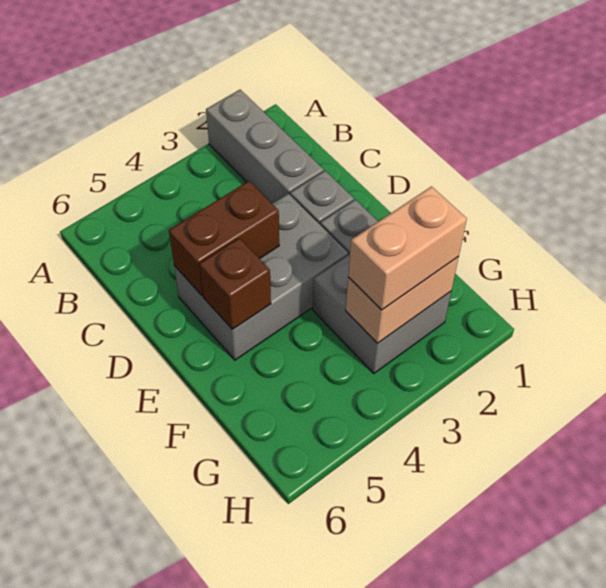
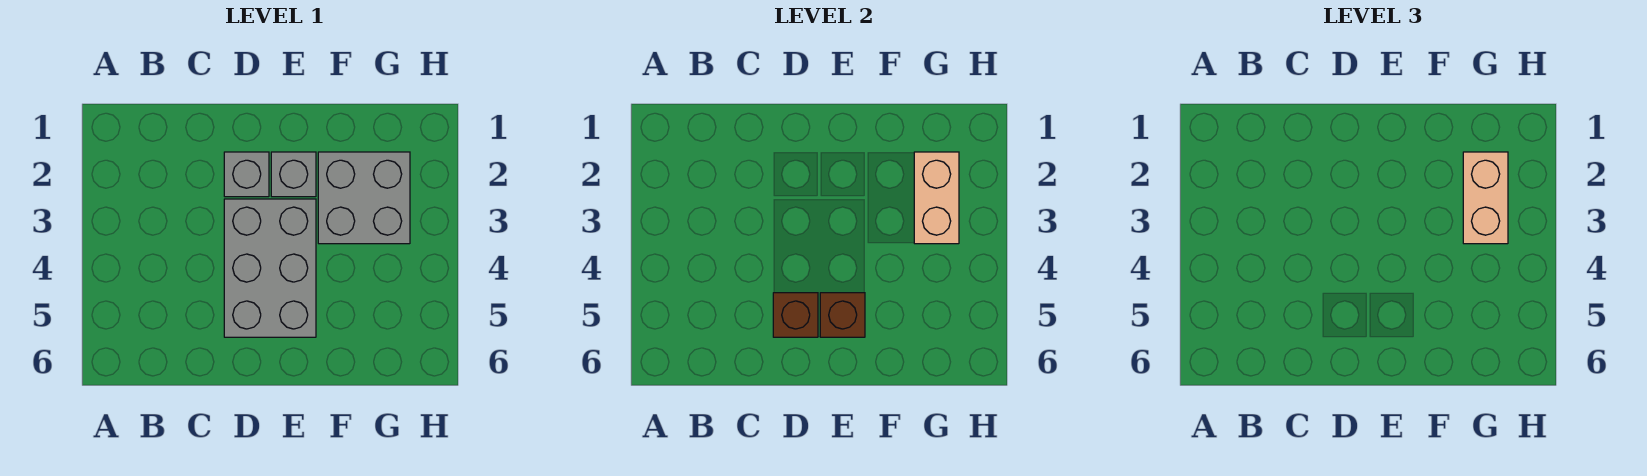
grey 1x3 brick [206,90,324,204] -> none
brown 1x2 brick [169,181,279,296] -> brown 1x1 brick [773,293,818,337]

